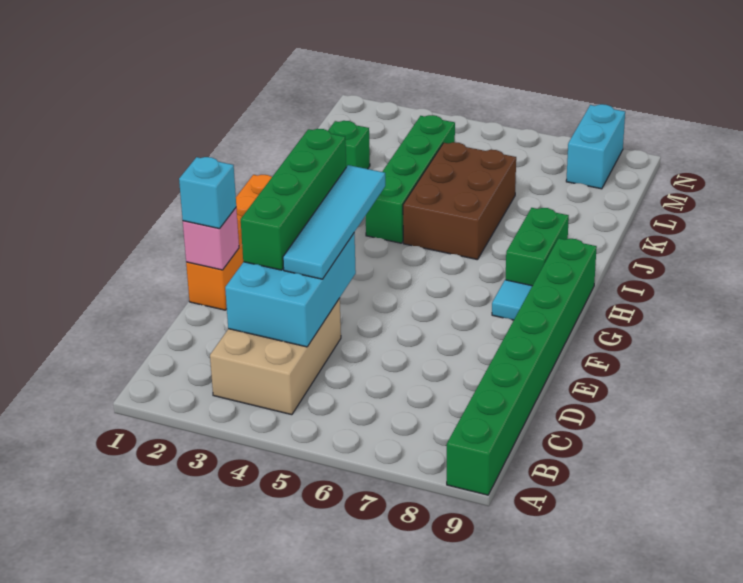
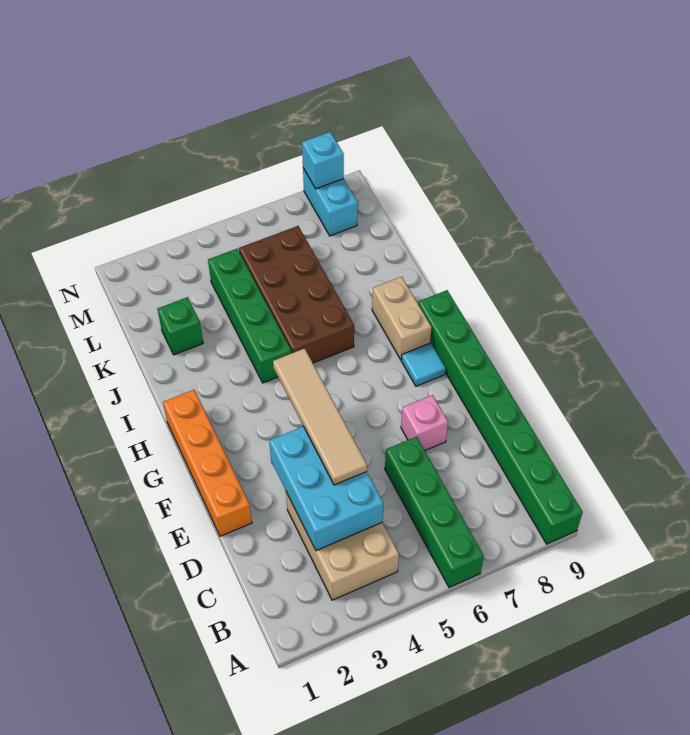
green 1x4 brick [241,129,346,270] -> green 1x4 brick moved to [385,437,484,587]
cyan 1x4 tile [283,165,385,279] -> tan 1x4 tile [273,348,367,485]
pink 1x1 brick [183,208,239,270] -> pink 1x1 brick moved to [401,395,448,450]
cyan 1x1 brick [179,157,236,229] -> cyan 1x1 brick moved to [302,132,344,189]
green 1x2 brick [506,208,569,286] -> tan 1x2 brick [372,277,431,360]
brown 2x3 brick [403,142,516,260] -> brown 2x4 brick [239,226,354,363]

